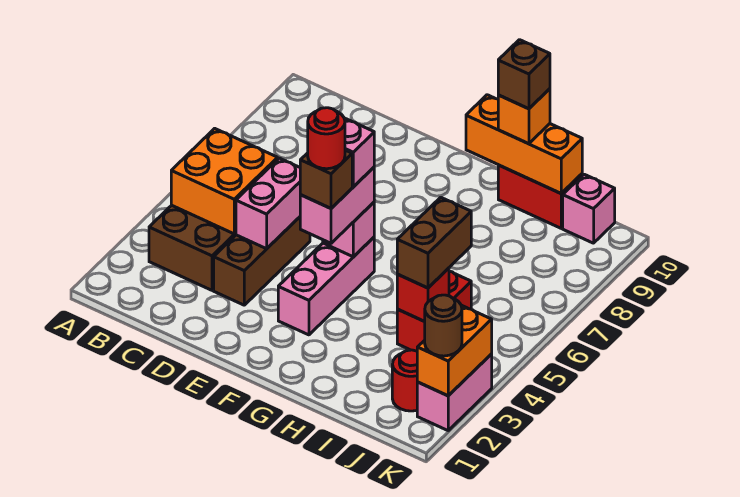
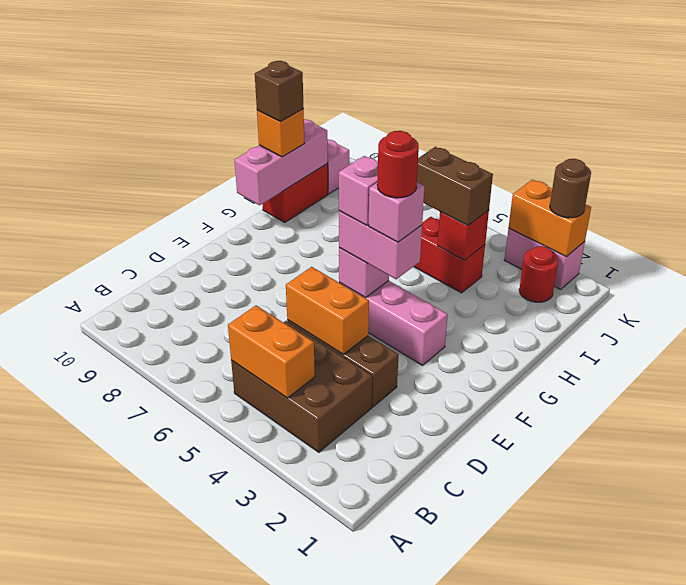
orange 2x2 brick [171,128,278,234] -> orange 1x2 brick [228,306,315,398]
pink 1x2 brick [236,158,301,249] -> orange 1x2 brick [286,267,369,354]
brown 1x1 brick [300,150,352,208] -> pink 1x1 brick [369,182,424,242]
orange 1x3 brick [466,95,582,193] -> pink 1x3 brick [235,119,328,205]

